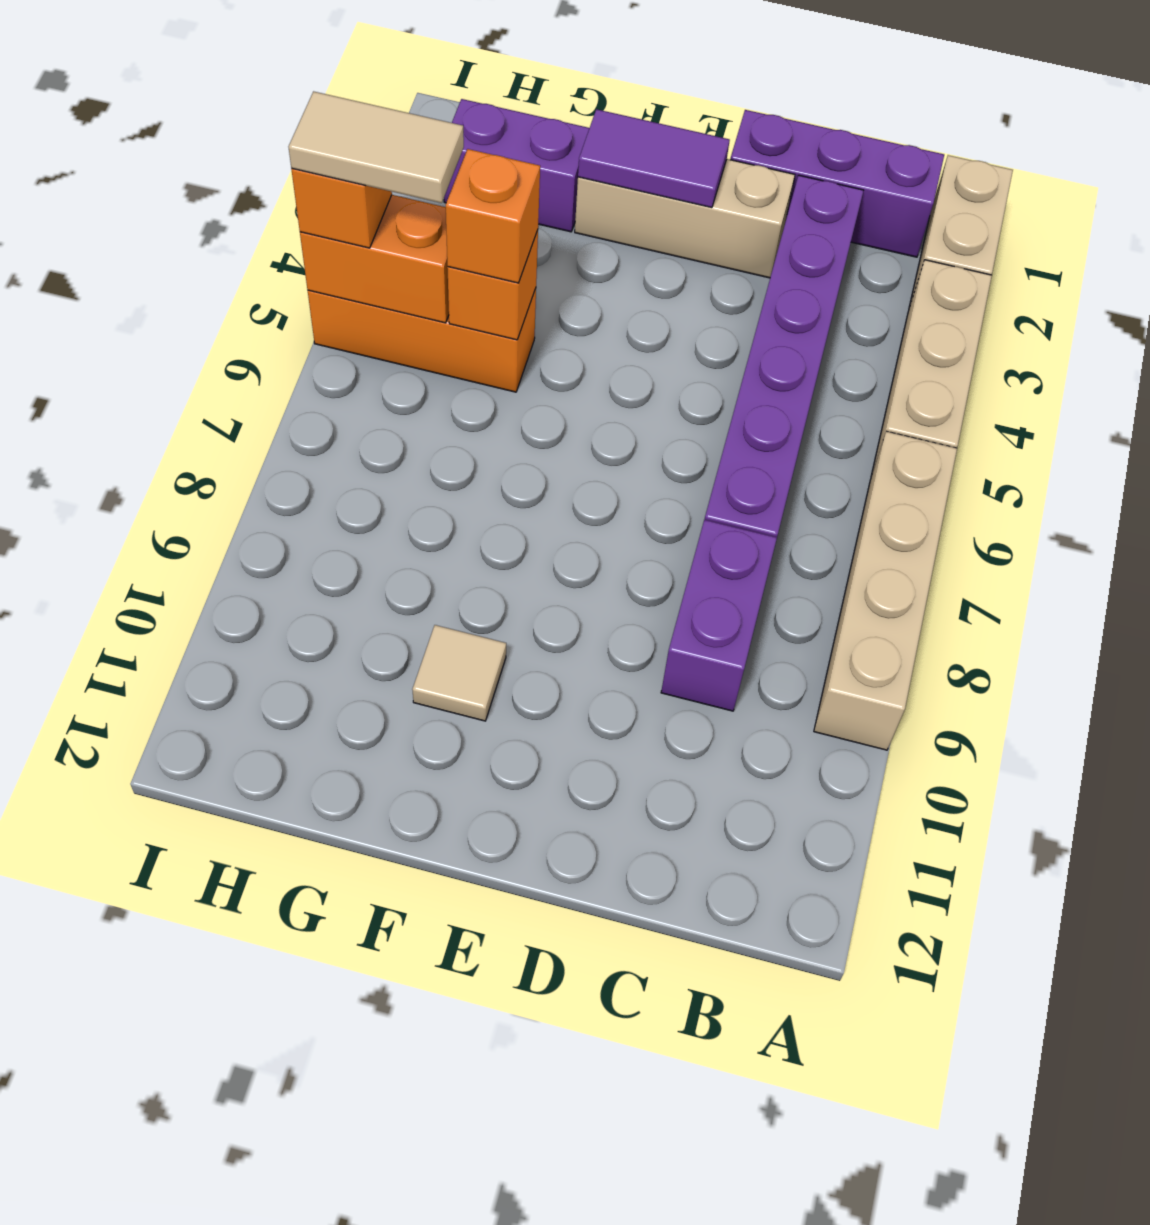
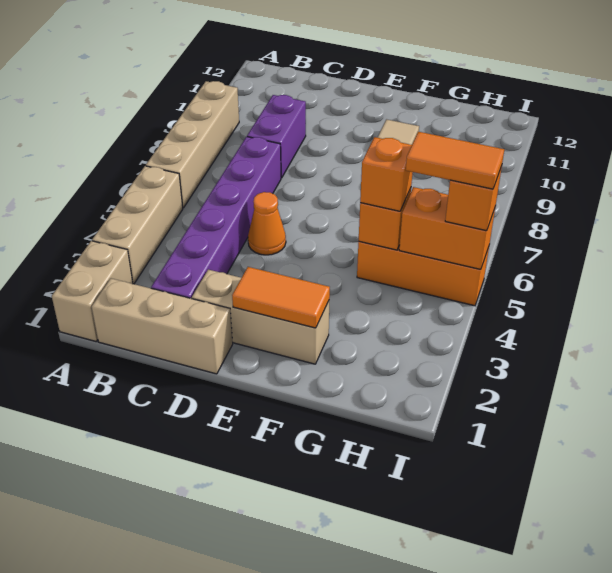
purple 1x3 brick [730,110,944,257] -> tan 1x3 brick [92,278,233,374]
none -> orange 1x1 cone [248,192,286,255]
purple 1x2 tile [578,109,730,208] -> orange 1x2 tile [232,267,330,328]
purple 1x2 brick [444,99,589,232] -> none
tan 1x2 tile [289,91,464,203] -> orange 1x2 tile [406,132,504,189]

